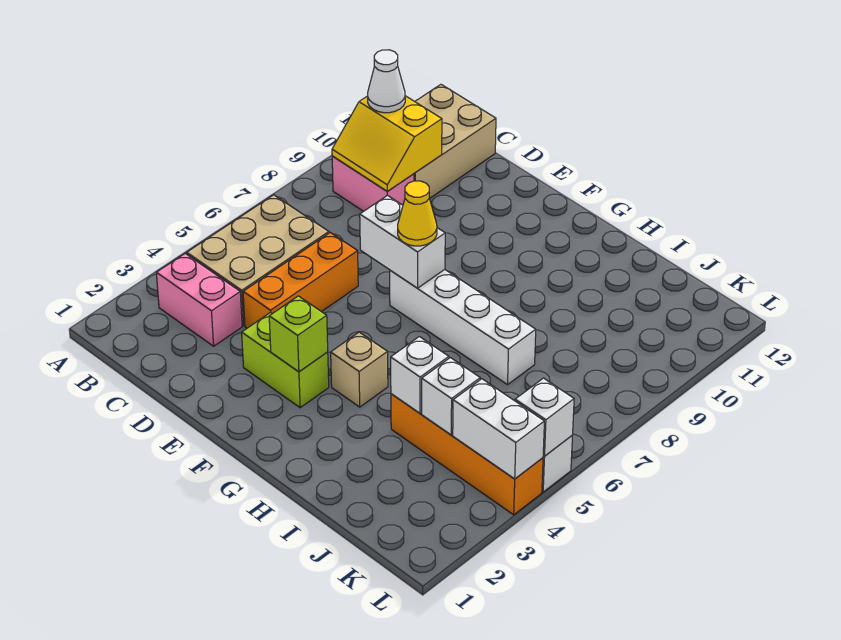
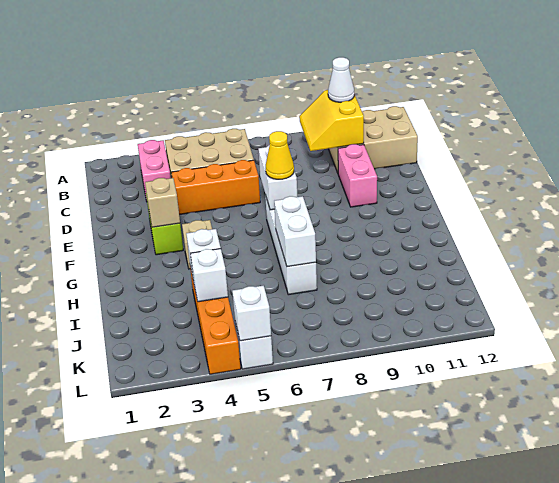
pink 1x2 brick [332,156,414,211] -> pink 1x2 brick moved to [338,144,377,207]
lime 1x1 brick [269,296,328,372] -> tan 1x1 brick [145,178,180,227]
white 1x2 brick [453,379,544,479] -> white 1x2 brick moved to [274,196,316,267]

